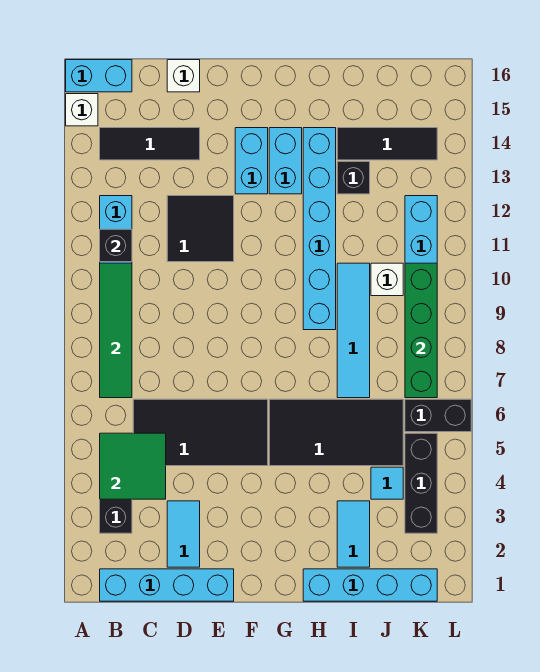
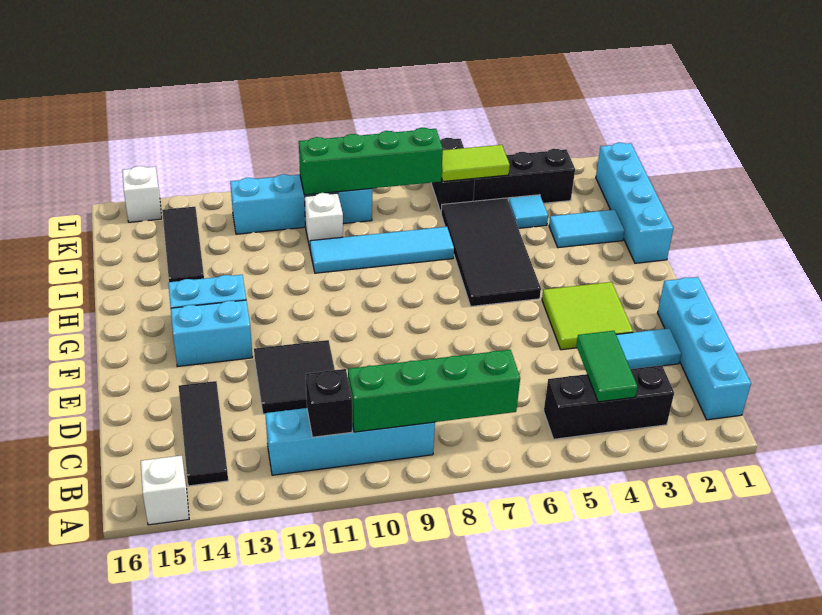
cyan 1x2 brick [66,60,132,92] -> none
green 2x2 tile [100,433,166,499] -> green 1x2 tile [576,331,638,402]
green 1x4 tile [100,263,132,398] -> green 1x4 brick [348,350,520,432]
black 2x4 tile [133,399,268,466] -> none
white 1x1 brick [167,60,200,92] -> white 1x1 brick moved to [122,166,162,222]
none -> lime 2x2 tile [542,282,633,350]
cyan 1x6 brick [303,128,336,330] -> none
black 1x1 brick [337,162,370,194] -> none
none -> lime 1x2 tile [441,145,510,181]

